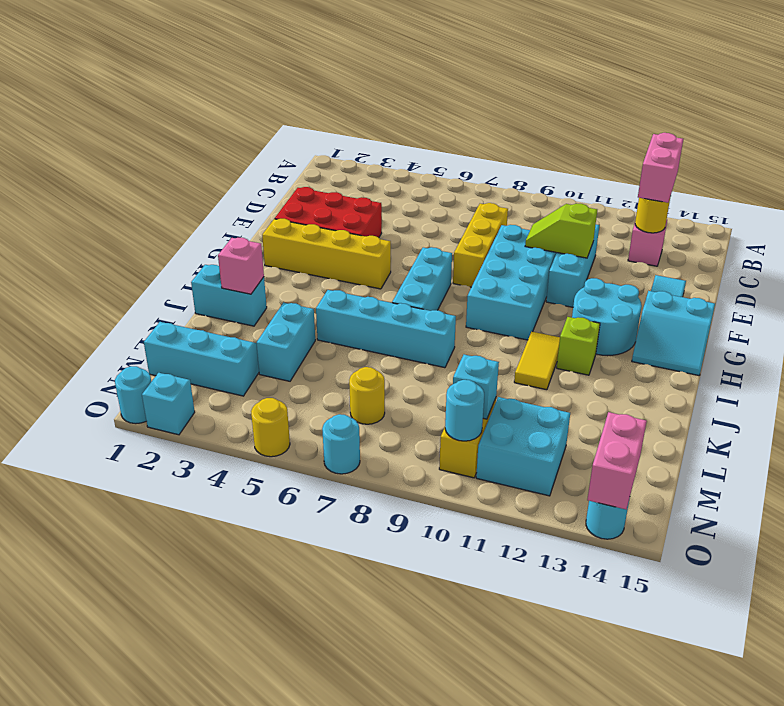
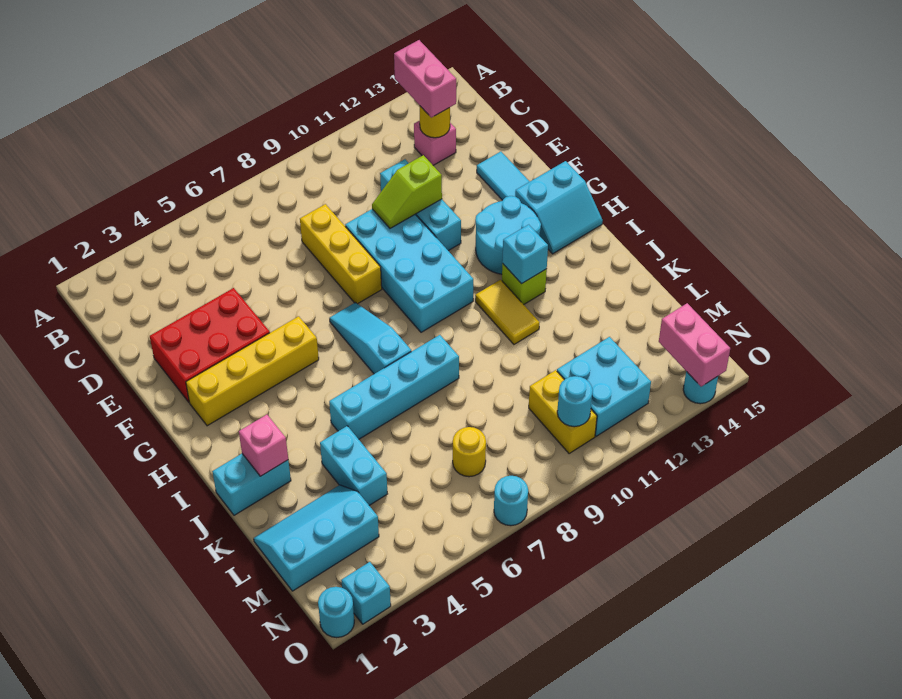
cyan 1x3 brick [392,247,452,311] -> cyan 1x3 slope [329,303,411,374]
cyan 1x1 brick [453,355,499,419] -> cyan 1x1 brick moved to [502,225,548,284]
yellow 1x1 round brick [251,398,290,457] -> none

